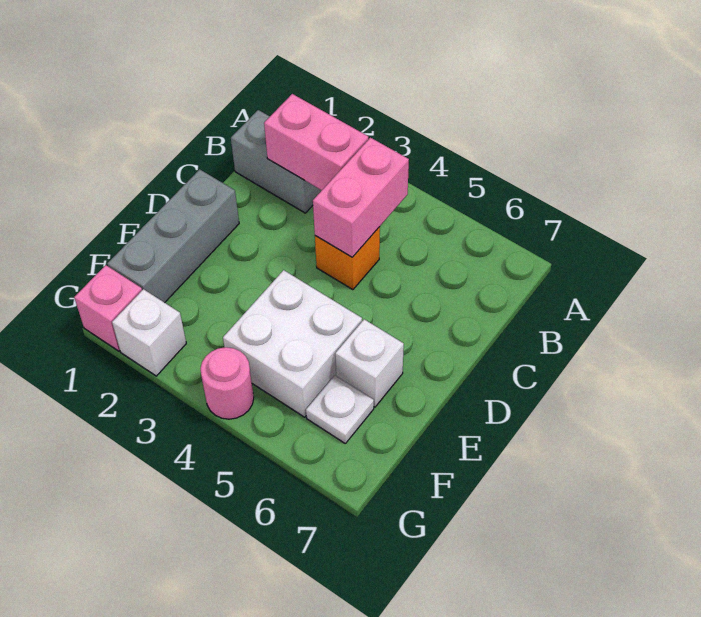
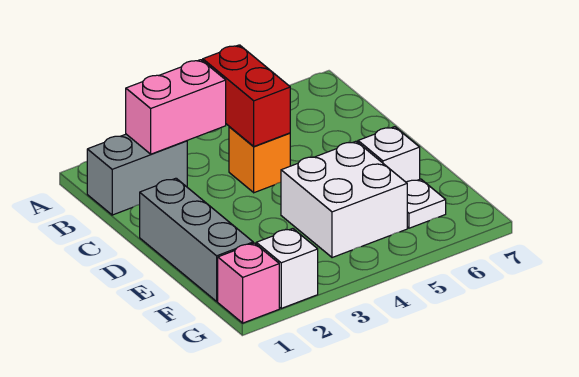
pink 1x2 brick [313,138,409,257] -> red 1x2 brick [203,45,290,146]
pink 1x1 round brick [200,347,254,419] -> none

